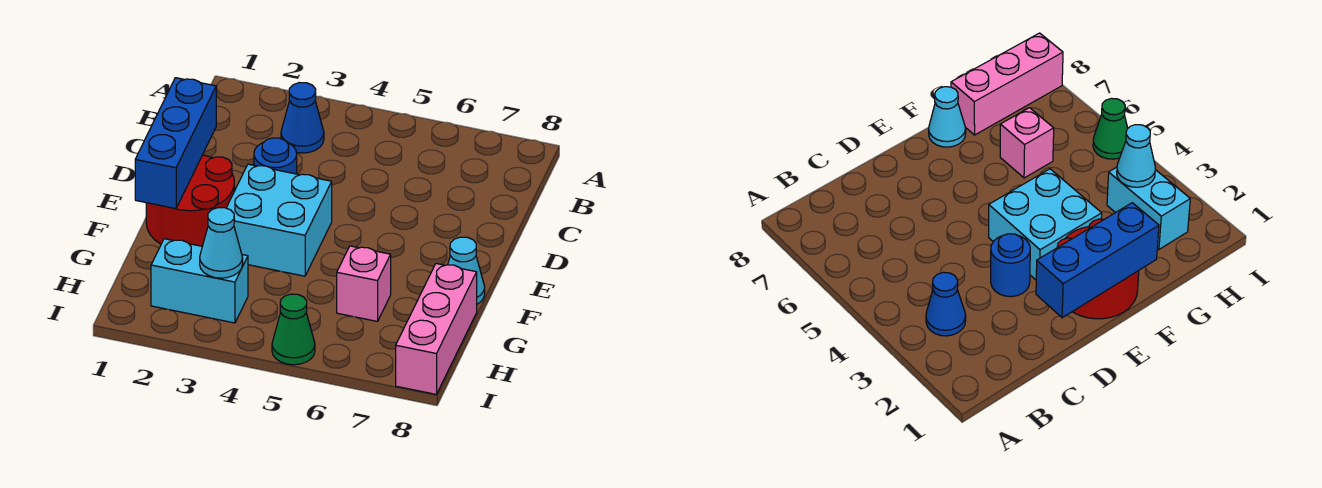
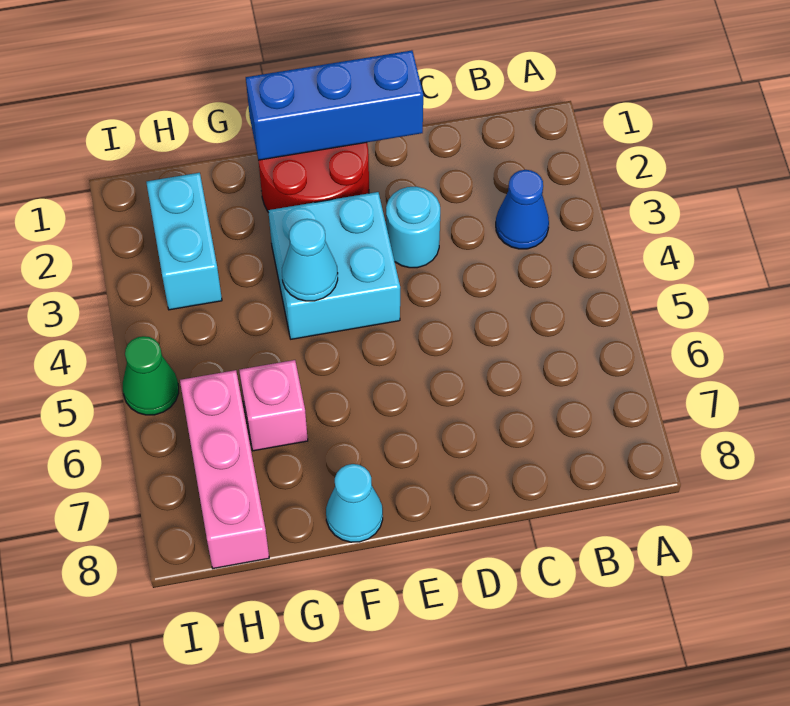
blue 1x1 round brick [254,138,297,174] -> cyan 1x1 round brick [386,187,440,268]
pink 1x3 brick [396,264,477,394] -> pink 1x3 brick turned to [180,370,269,568]
cyan 1x1 cone [200,208,243,278] -> cyan 1x1 cone moved to [282,219,338,301]

